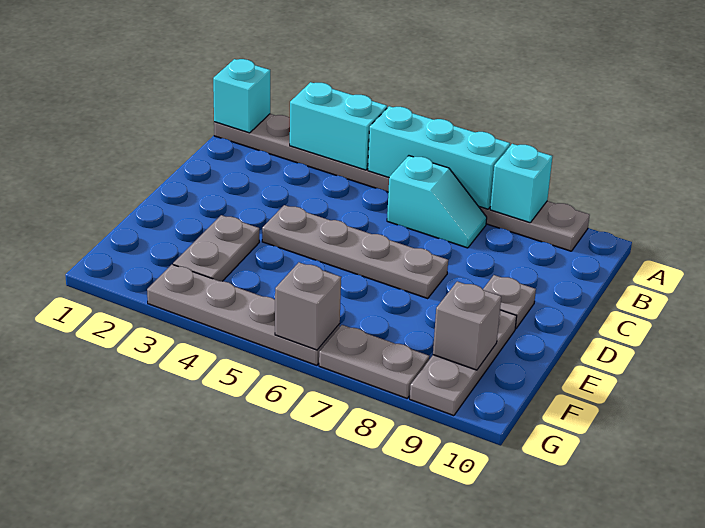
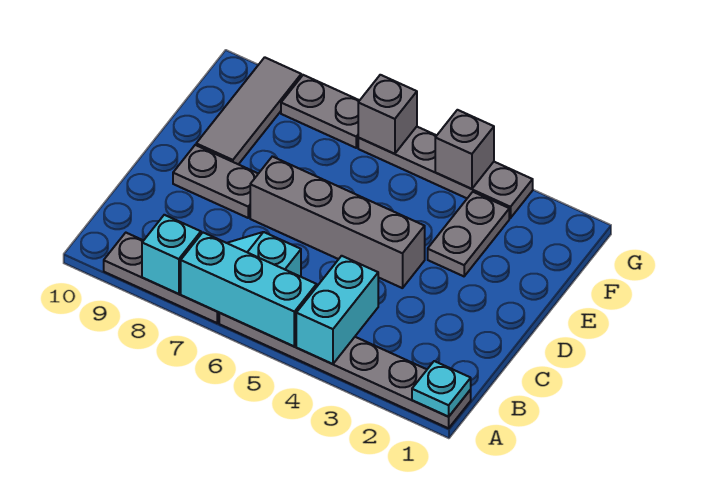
cyan 1x1 brick [213,59,270,133] -> cyan 1x1 plate [412,361,471,417]
cyan 1x2 brick [290,82,387,170] -> cyan 1x2 brick turned to [296,256,378,364]
grey 1x4 plate [262,205,448,298] -> grey 1x4 brick [250,156,425,288]
grey 1x1 plate [483,275,536,329] -> grey 1x2 plate [173,145,258,218]
grey 1x3 plate [410,310,517,416] -> grey 1x3 tile [196,57,301,164]
grey 1x1 brick [433,281,501,370] -> grey 1x1 brick moved to [435,110,494,189]

